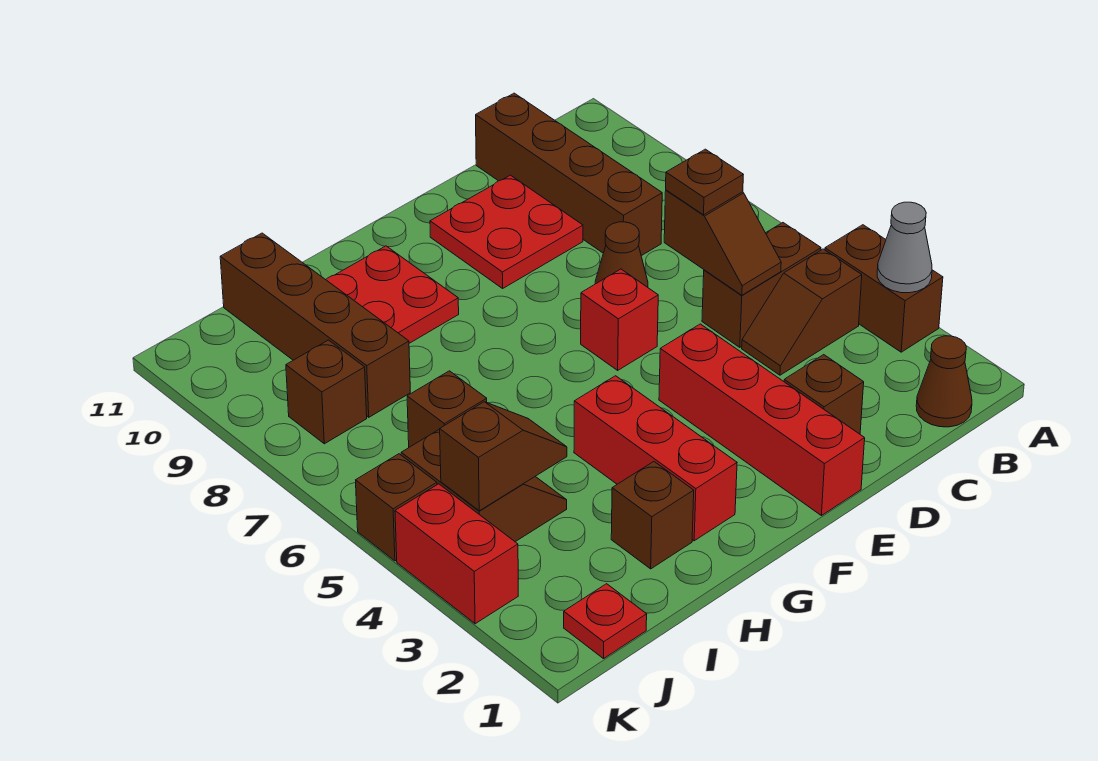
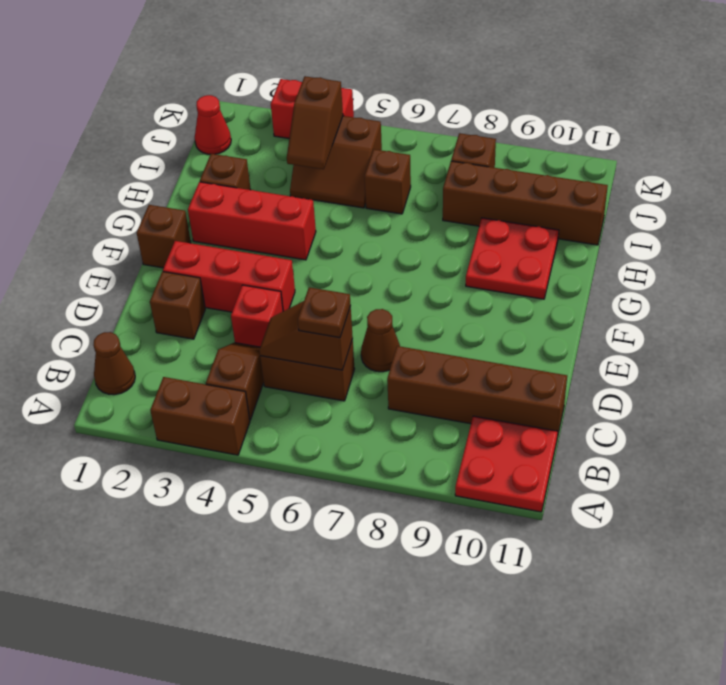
grey 1x1 cone [877,202,932,293] -> none
brown 1x2 brick [702,223,821,347] -> brown 1x2 brick turned to [260,339,355,401]
red 2x2 plate [430,175,583,288] -> red 2x2 plate moved to [455,416,558,512]
red 1x4 brick [659,324,865,516] -> red 1x3 brick [163,241,295,312]
red 1x1 brick [581,269,658,370] -> red 1x1 brick moved to [231,285,283,347]
red 1x1 plate [564,584,647,659] -> red 1x1 cone [195,95,231,154]
brown 1x1 brick [356,454,437,561] -> brown 1x1 brick moved to [137,205,191,268]

